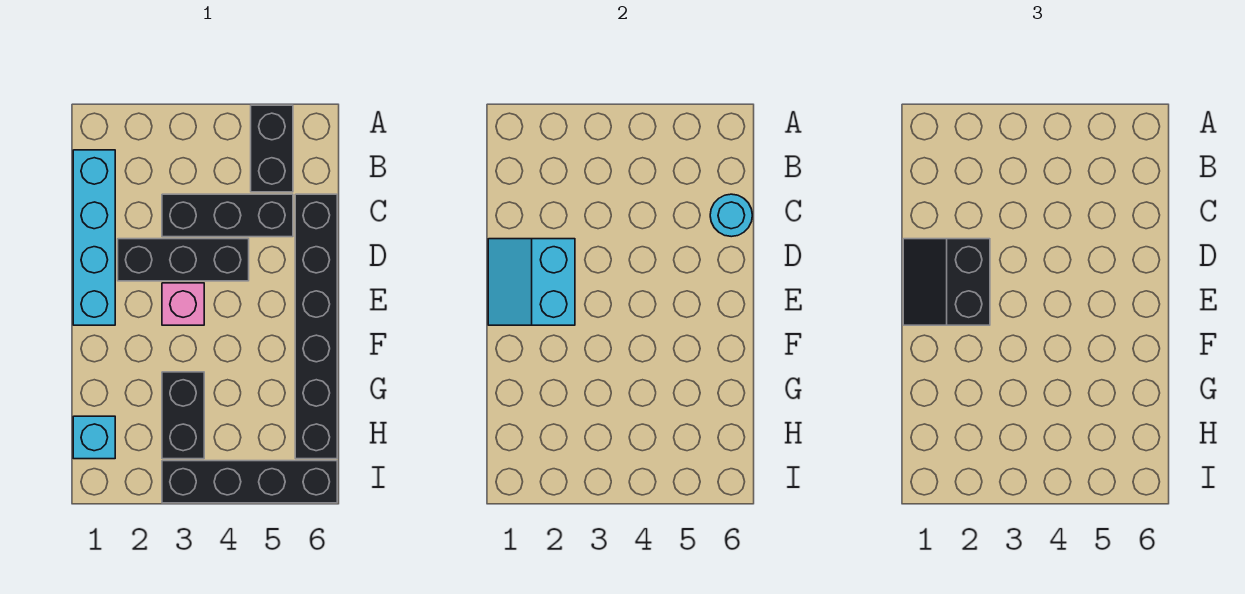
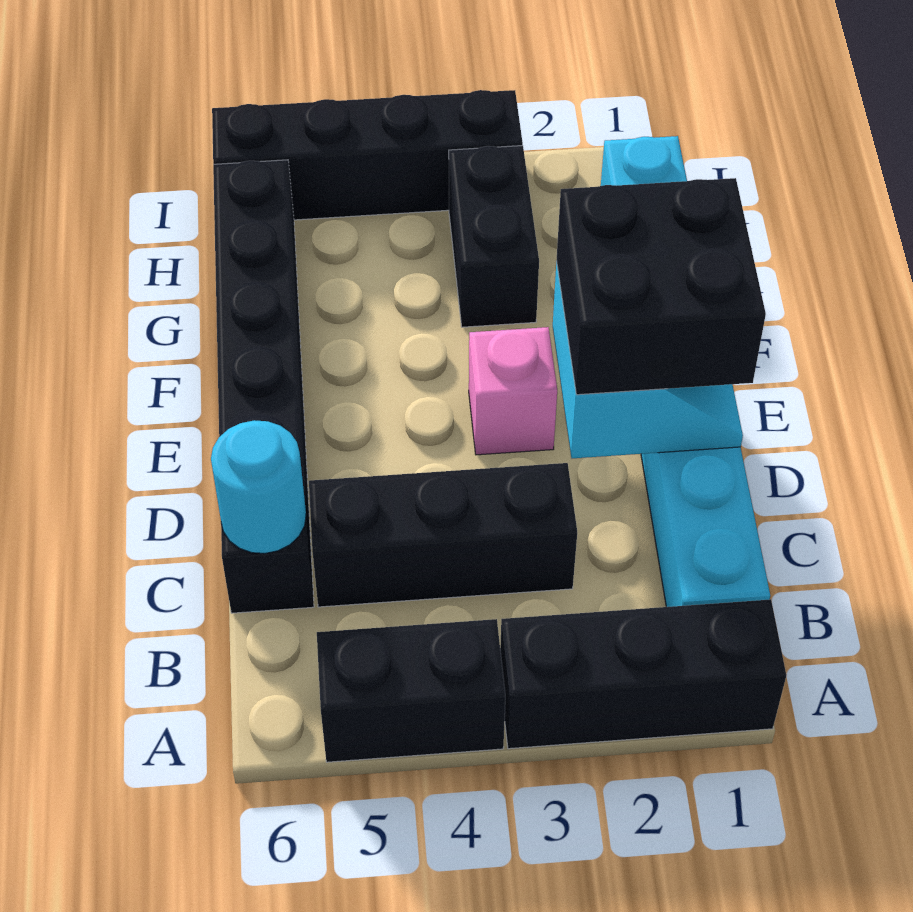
black 1x2 brick [251,105,293,192] -> black 1x2 brick turned to [317,619,505,762]
black 2x2 slope [903,239,990,325] -> black 2x2 brick [557,178,766,395]
black 1x3 brick [118,239,249,281] -> black 1x3 brick moved to [500,599,786,749]

